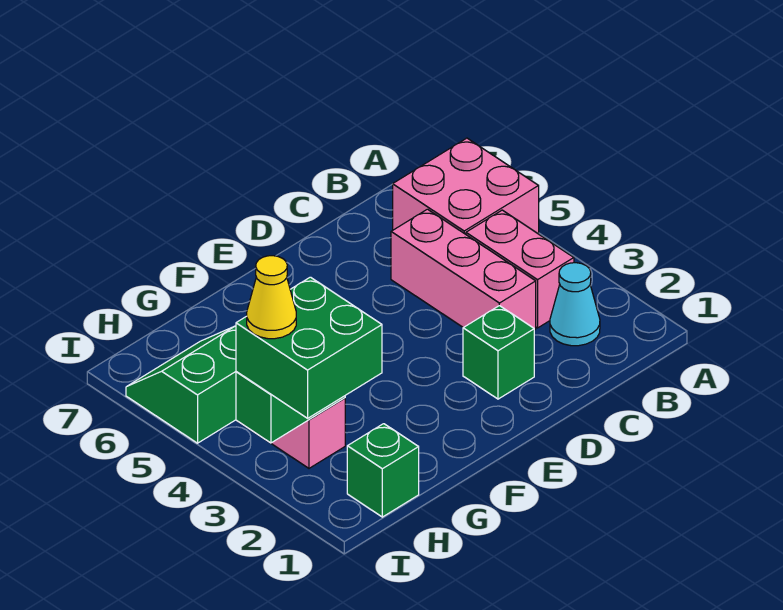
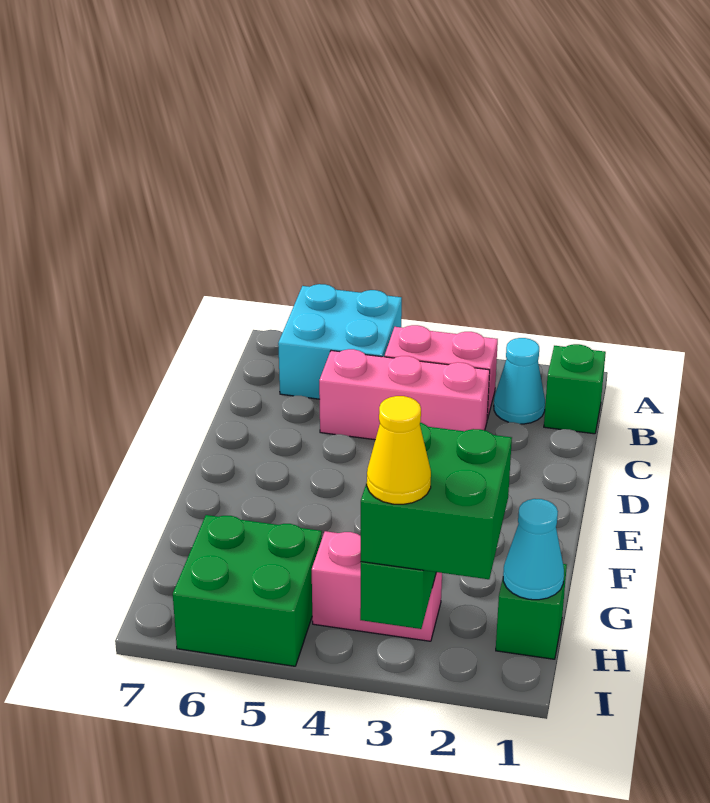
pink 2x2 brick [393,138,539,234] -> cyan 2x2 brick [278,284,402,399]
green 1x1 brick [463,306,534,399] -> green 1x1 brick moved to [544,344,606,434]
none -> cyan 1x1 cone [503,499,564,600]
green 2x2 slope [126,326,236,443] -> green 2x2 brick [173,515,322,666]

